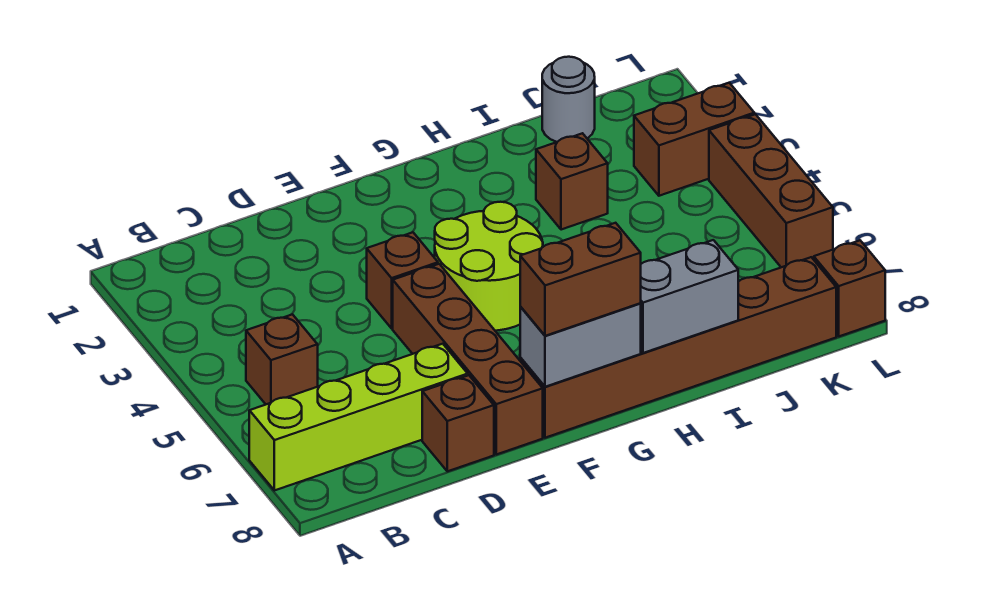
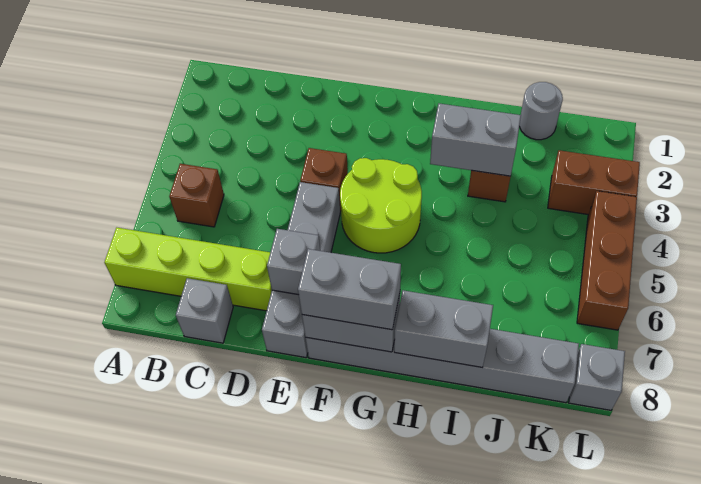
none -> grey 1x1 brick [176,278,233,343]
brown 1x1 brick [422,375,494,471] -> none
brown 1x4 brick [393,264,543,455] -> grey 1x4 brick [262,182,340,358]
none -> grey 1x1 brick [267,229,320,295]
brown 1x6 brick [520,257,836,438] -> grey 1x6 brick [306,329,579,403]
brown 1x2 brick [520,223,641,336] -> grey 1x2 brick [298,249,401,330]
none -> grey 1x2 brick [430,103,521,176]
brown 1x1 brick [814,240,885,336] -> grey 1x1 brick [569,344,625,410]

